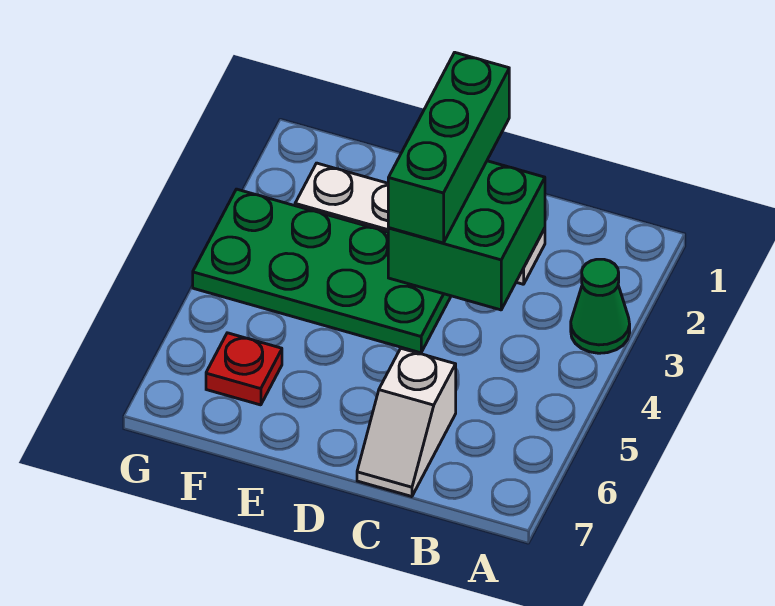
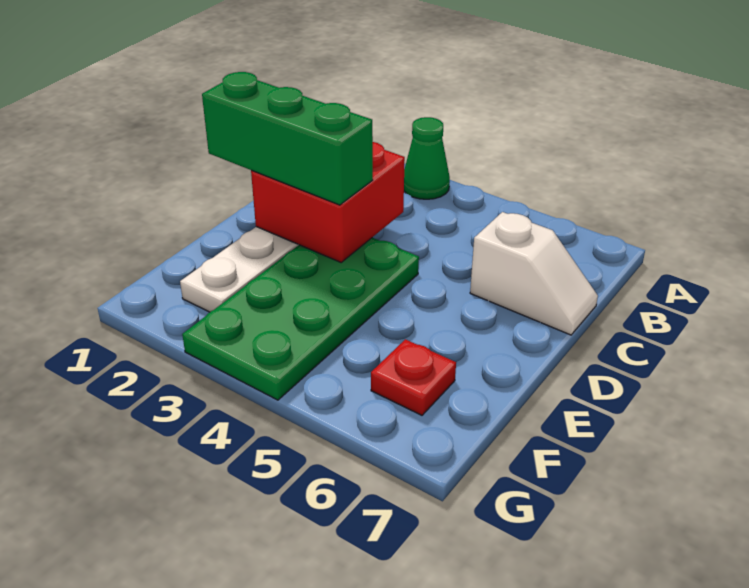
green 2x2 brick [388,161,545,310] -> red 2x2 brick [251,142,405,262]

